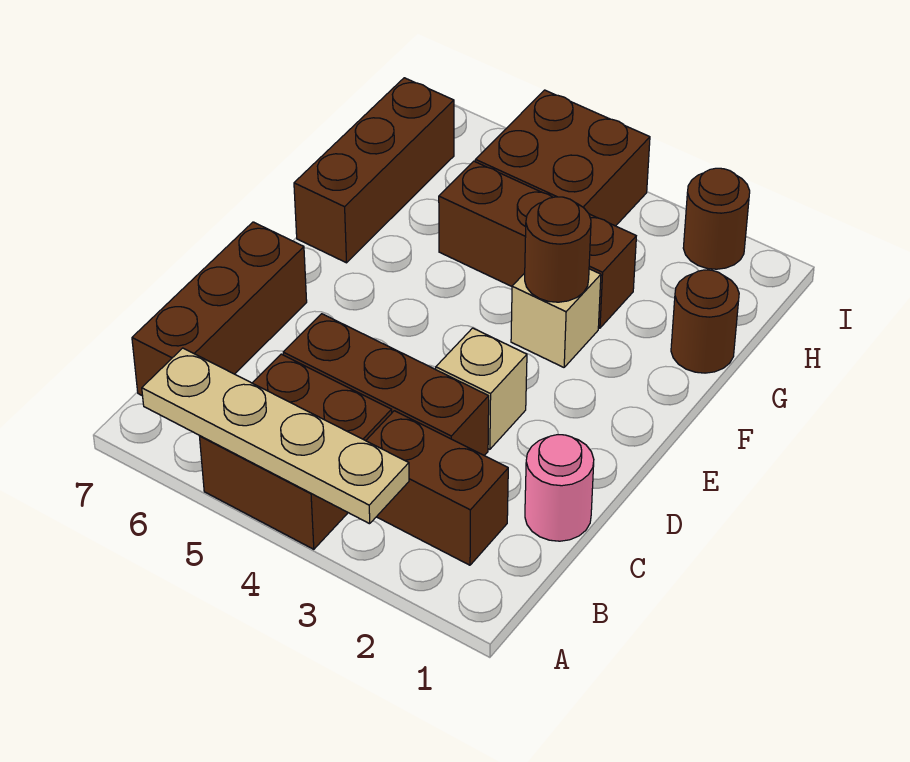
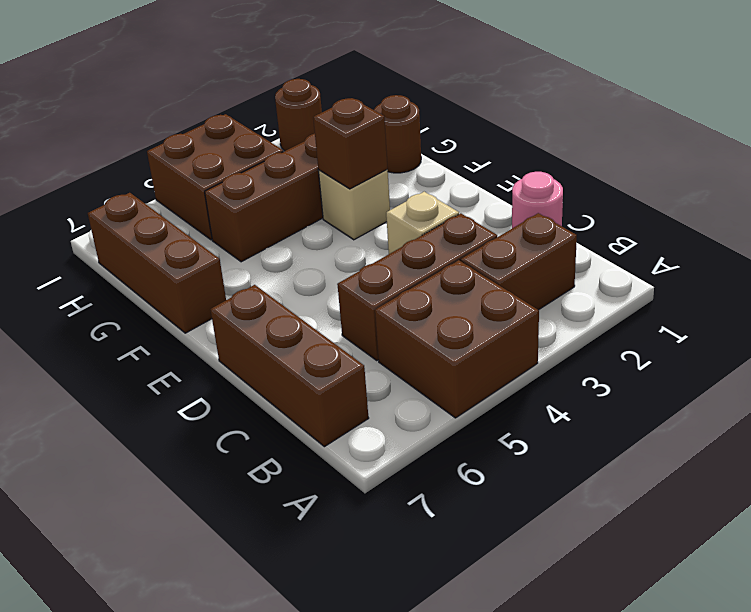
tan 1x4 plate [142,348,409,524] -> none
brown 1x1 round brick [525,197,591,302] -> brown 1x1 brick [313,98,388,189]

